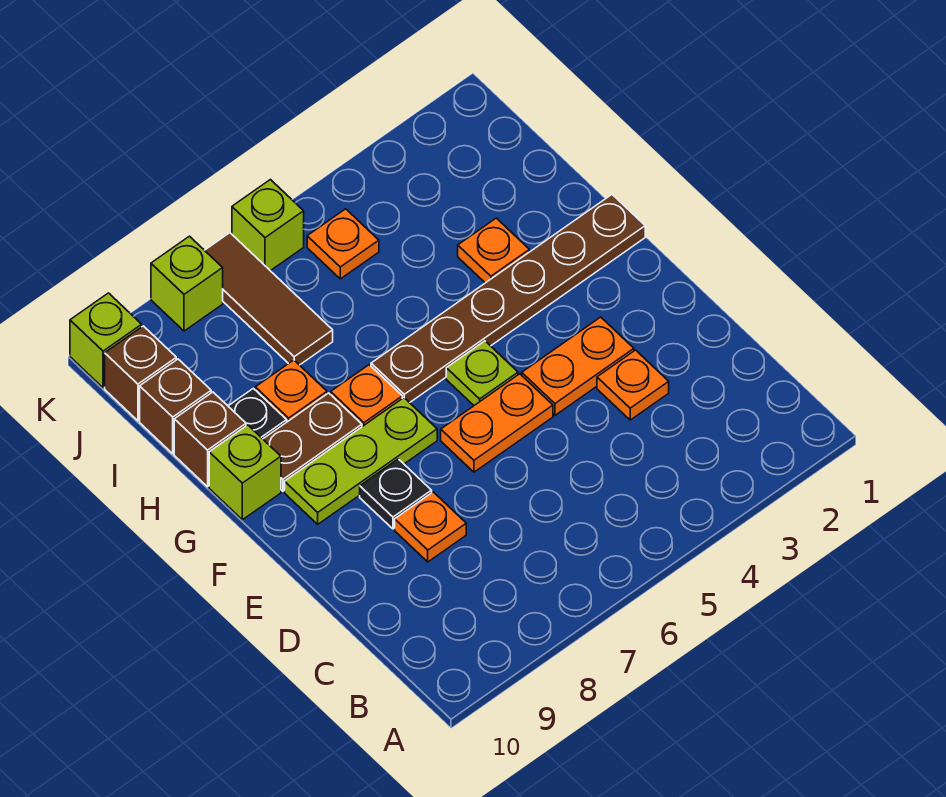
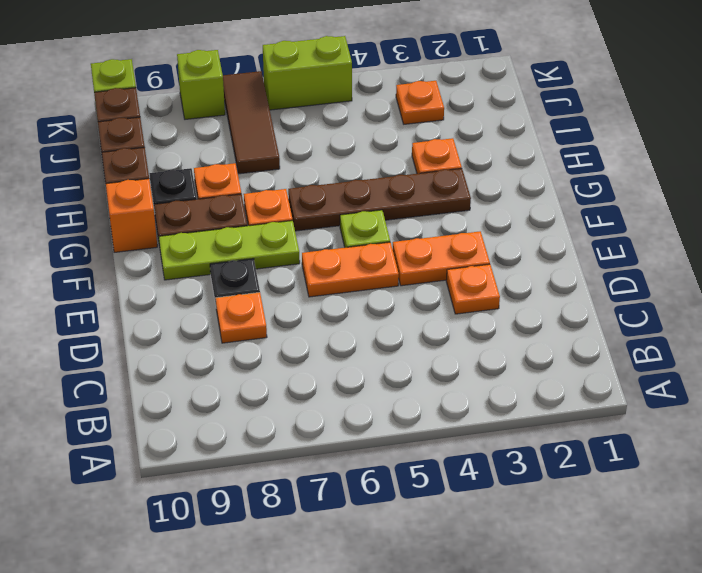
brown 1x6 plate [371,195,645,403] -> brown 1x4 plate [288,169,471,231]
lime 1x1 brick [209,425,281,520] -> orange 1x1 brick [106,179,157,252]
orange 1x1 plate [307,209,379,279] -> orange 1x1 plate moved to [396,81,444,124]
lime 1x1 brick [232,180,304,271] -> lime 1x2 brick [263,36,352,110]

